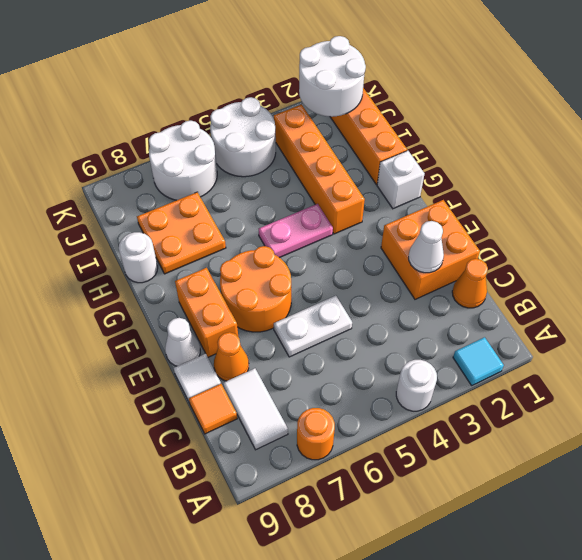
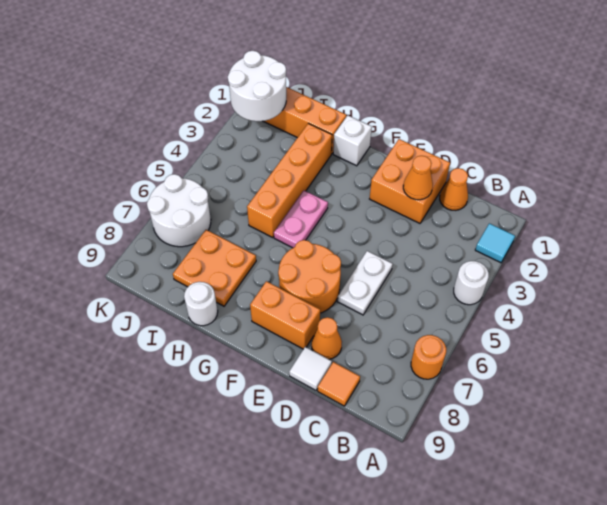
white 1x2 tile [223,368,288,450] -> none
white 1x1 cone [409,221,444,273] -> orange 1x1 cone [403,156,433,200]
white 1x1 cone [165,318,200,366] -> none
orange 1x4 brick [274,105,365,234] -> orange 1x4 brick turned to [247,123,332,238]
white 2x2 round brick [210,97,276,177] -> none

